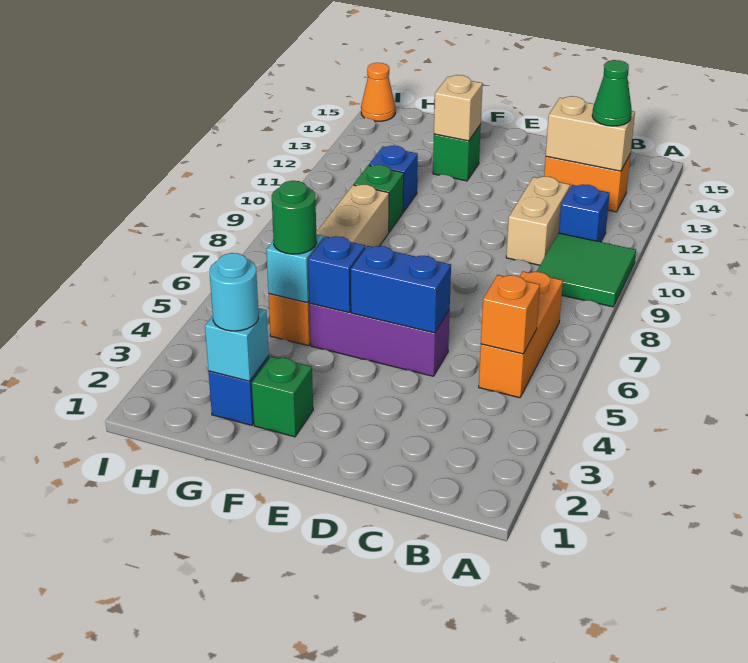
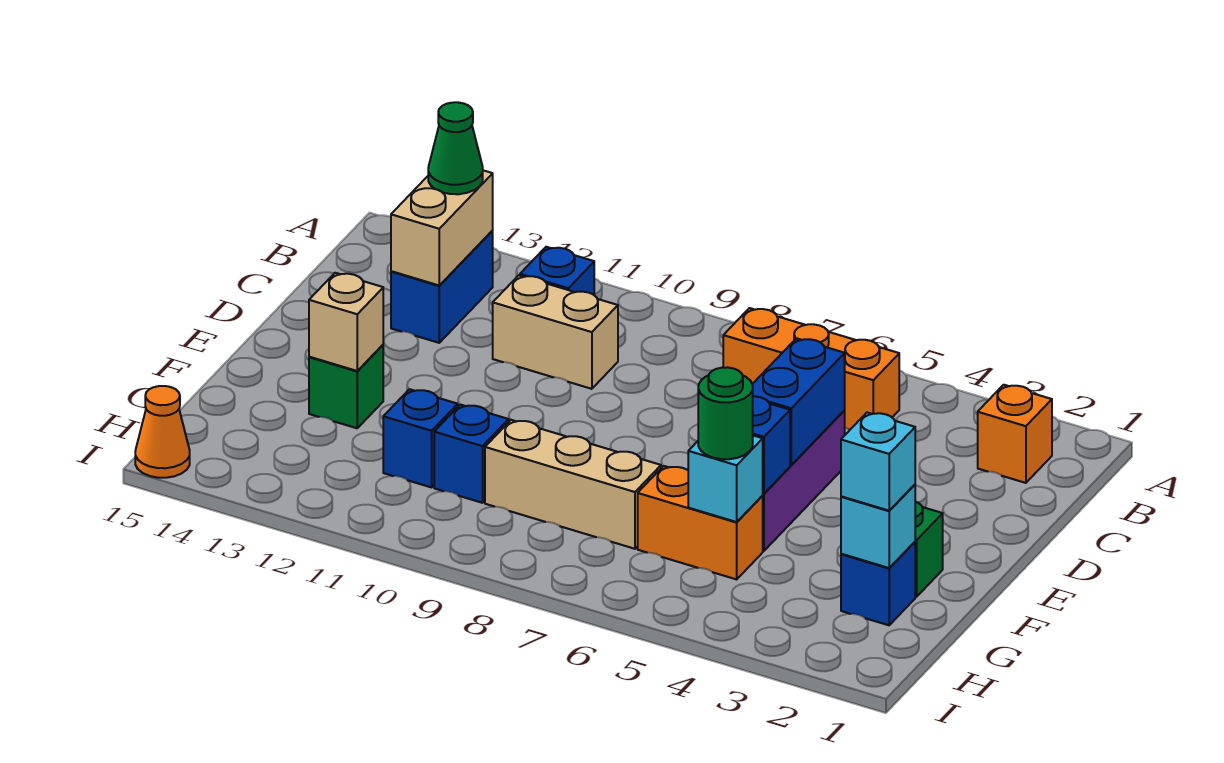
green 2x2 tile [537,233,636,307] -> none
orange 1x1 brick [481,275,540,354] -> orange 1x1 brick moved to [978,385,1052,483]
orange 1x2 brick [544,155,630,212] -> blue 1x2 brick [391,231,493,343]
cyan 1x1 round brick [210,253,259,331] -> cyan 1x1 brick [841,413,915,511]
green 1x1 brick [354,165,404,232] -> blue 1x1 brick [434,405,509,503]

